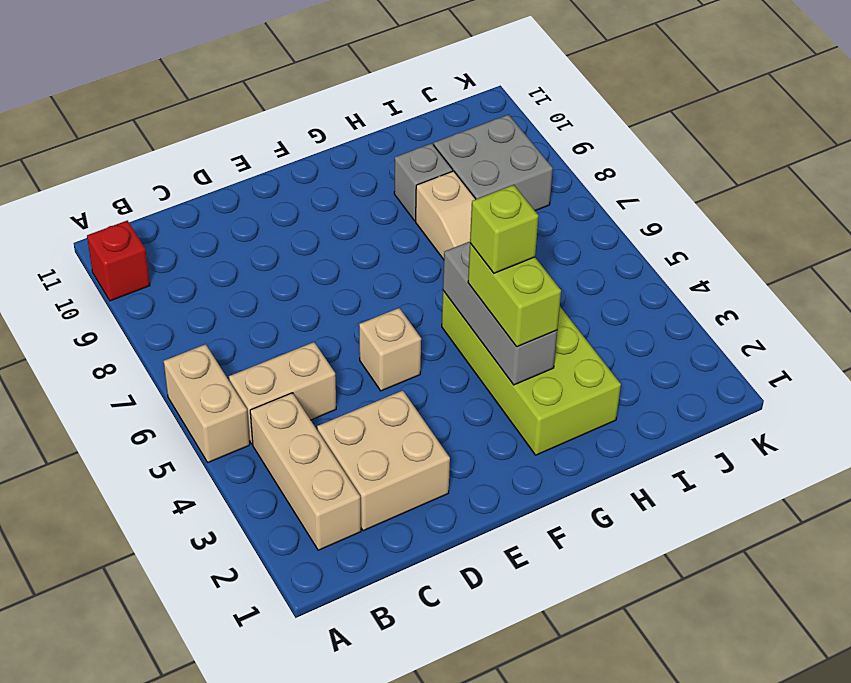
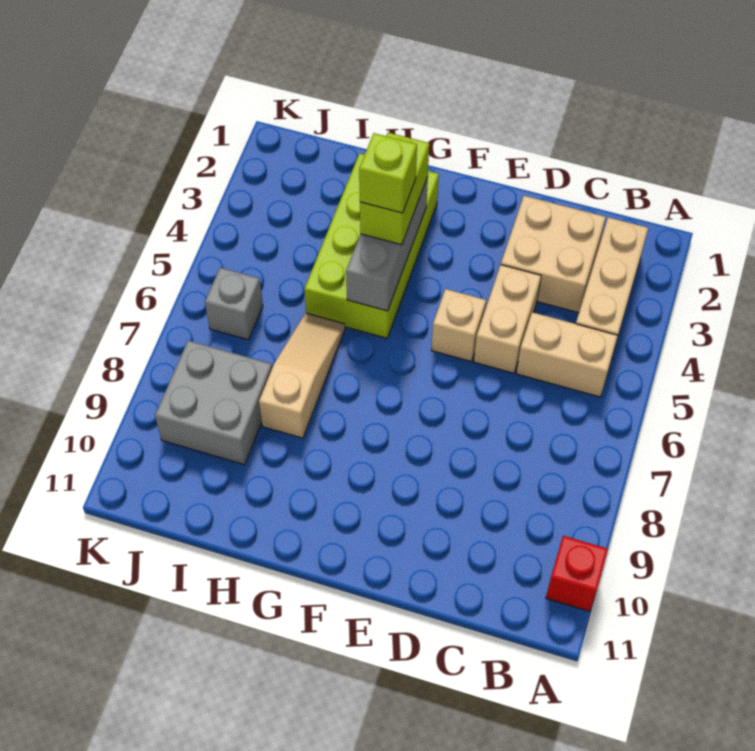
tan 1x2 brick [164,344,250,462] -> tan 1x2 brick moved to [474,265,541,373]
grey 1x1 brick [394,143,453,221] -> grey 1x1 brick moved to [205,268,263,340]

